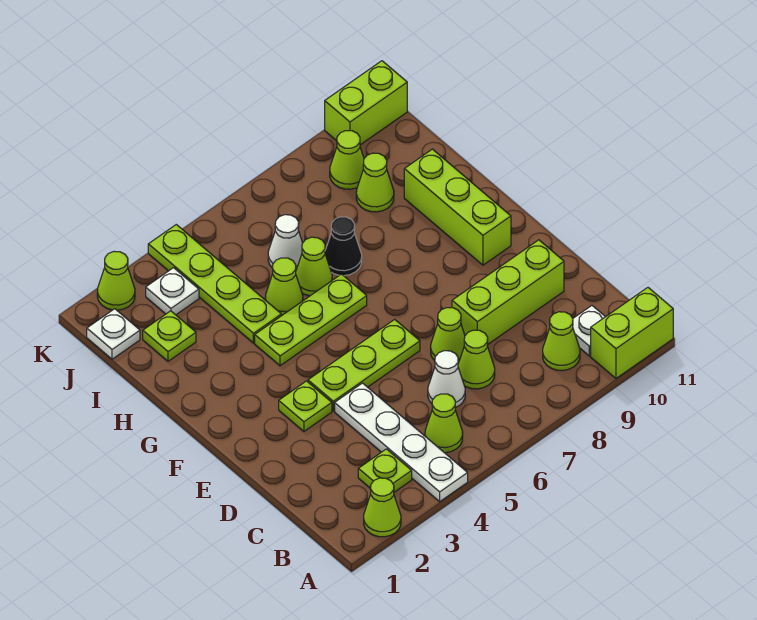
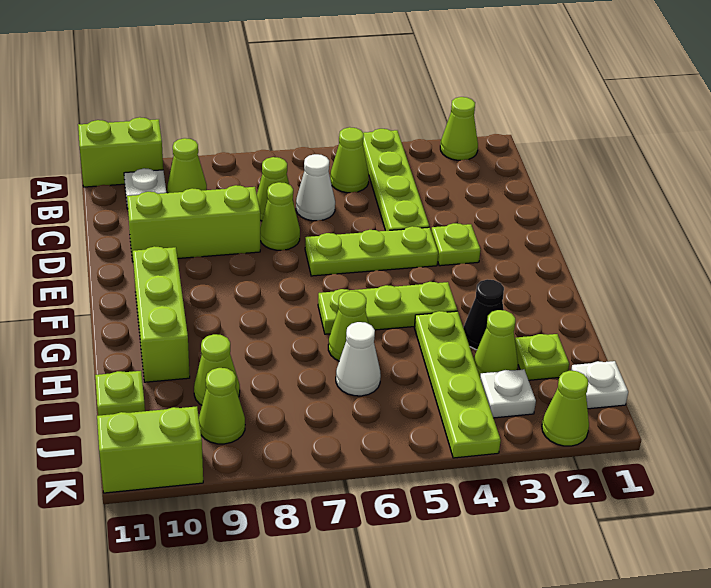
white 1x4 plate [335,383,468,501] -> lime 1x4 plate [363,129,429,231]
lime 1x1 plate [358,449,412,492] -> lime 1x1 plate moved to [95,371,145,416]
lime 1x1 cone [265,258,303,316] -> lime 1x1 cone moved to [474,310,518,376]
black 1x1 cone [325,217,362,276] -> black 1x1 cone moved to [464,279,504,350]

